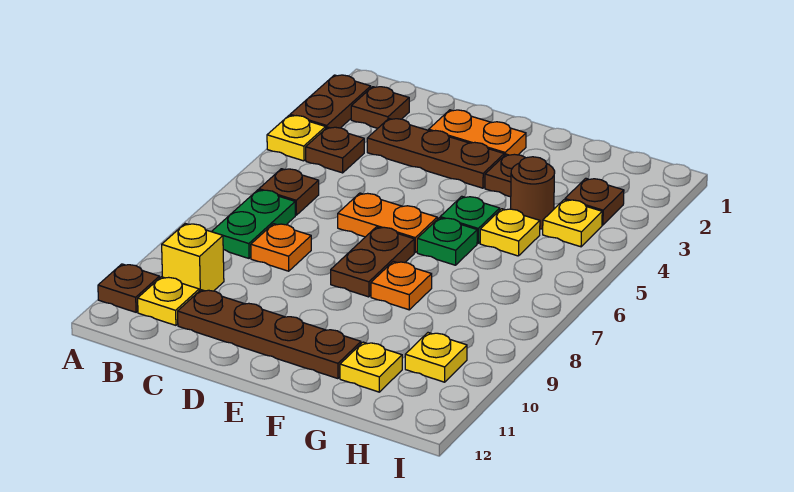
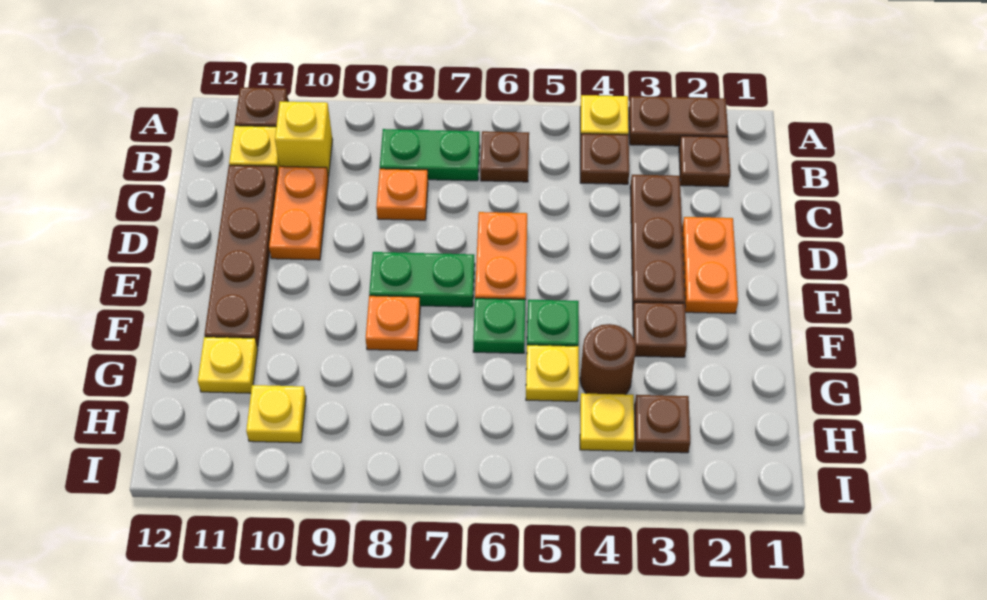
none -> orange 1x2 plate [269,166,328,260]
brown 1x2 plate [331,227,414,297] -> green 1x2 plate [369,252,475,307]

